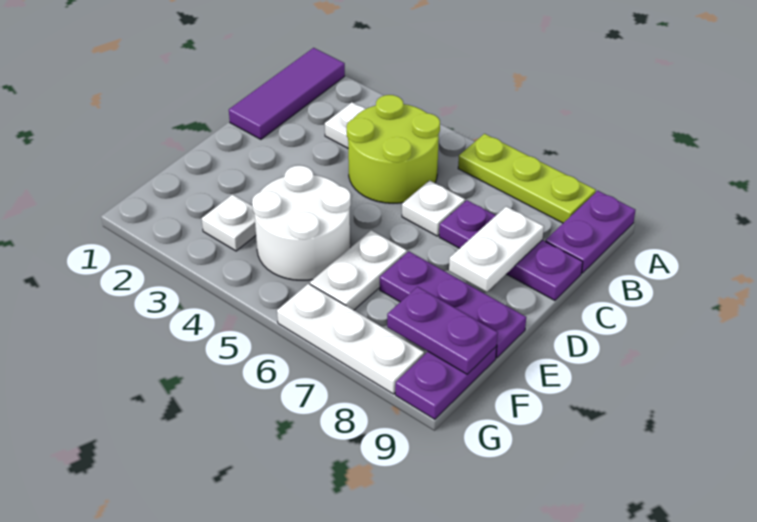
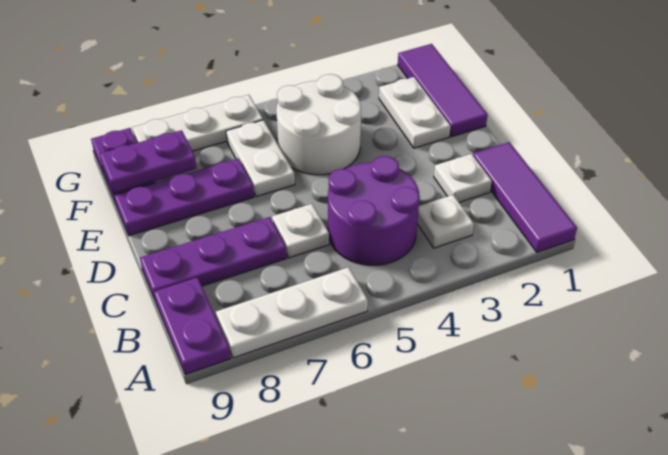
lime 1x3 plate [458,134,596,223] -> white 1x3 plate [216,267,368,358]
lime 2x2 round brick [347,95,440,203] -> purple 2x2 round brick [328,156,420,265]
white 1x2 plate [449,206,544,292] -> white 1x2 plate moved to [379,77,450,148]
none -> purple 1x3 tile [398,44,488,137]
white 1x1 plate [202,194,256,251] -> white 1x1 plate moved to [434,154,492,202]

